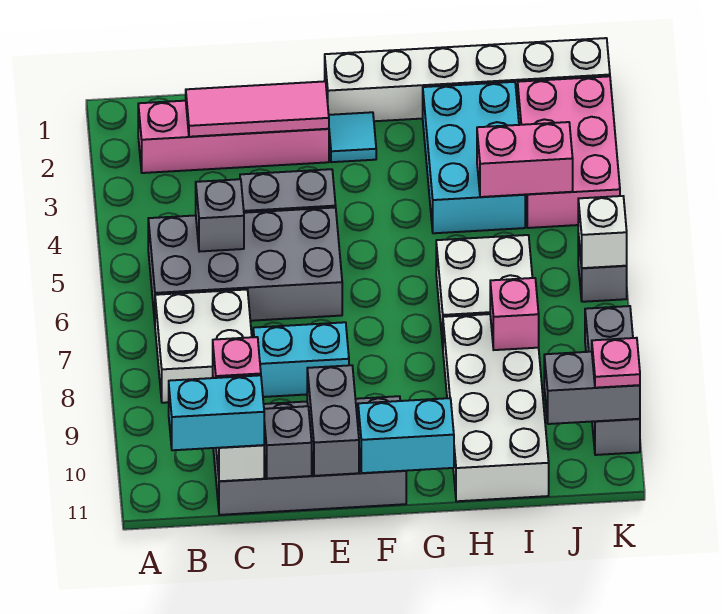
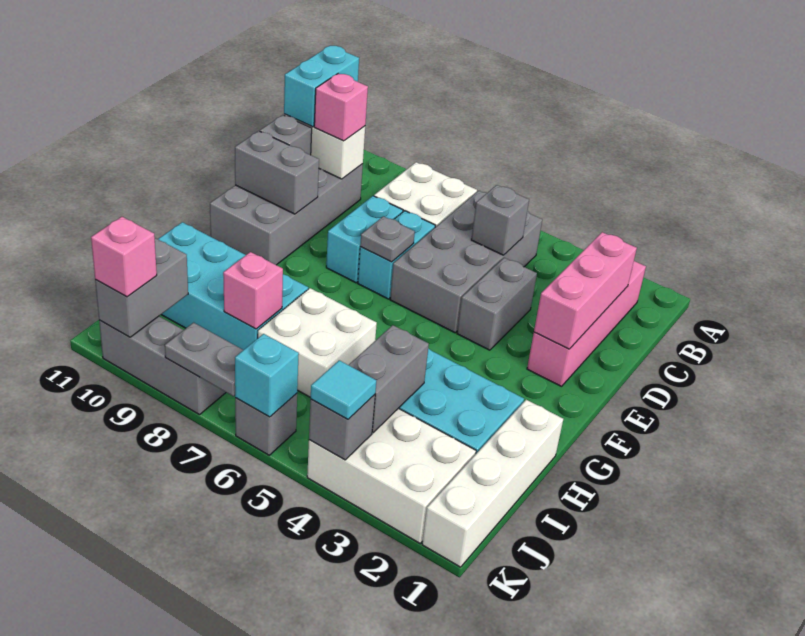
pink 1x3 tile [186,81,329,137] -> pink 1x3 brick [534,232,637,349]
none -> grey 1x1 plate [360,216,415,262]
white 1x6 brick [325,38,610,121] -> white 1x4 brick [422,400,563,567]
cyan 1x1 tile [329,112,376,162] -> cyan 1x1 tile moved to [311,360,376,419]
cyan 1x2 brick [358,398,454,473] -> cyan 1x2 brick moved to [358,211,435,299]
white 2x4 brick [443,314,549,501] -> cyan 2x4 brick [158,222,308,350]
pink 1x2 brick [477,122,573,197] -> grey 1x2 brick [349,325,429,433]
pink 2x3 brick [518,76,620,228] -> white 2x3 brick [307,408,476,543]
none -> grey 1x1 brick [309,395,375,460]
white 1x1 brick [578,196,627,268] -> cyan 1x1 brick [235,334,299,417]
none -> grey 1x2 plate [165,323,243,396]
pink 1x1 plate [592,338,640,388] -> pink 1x1 brick [91,217,157,297]

